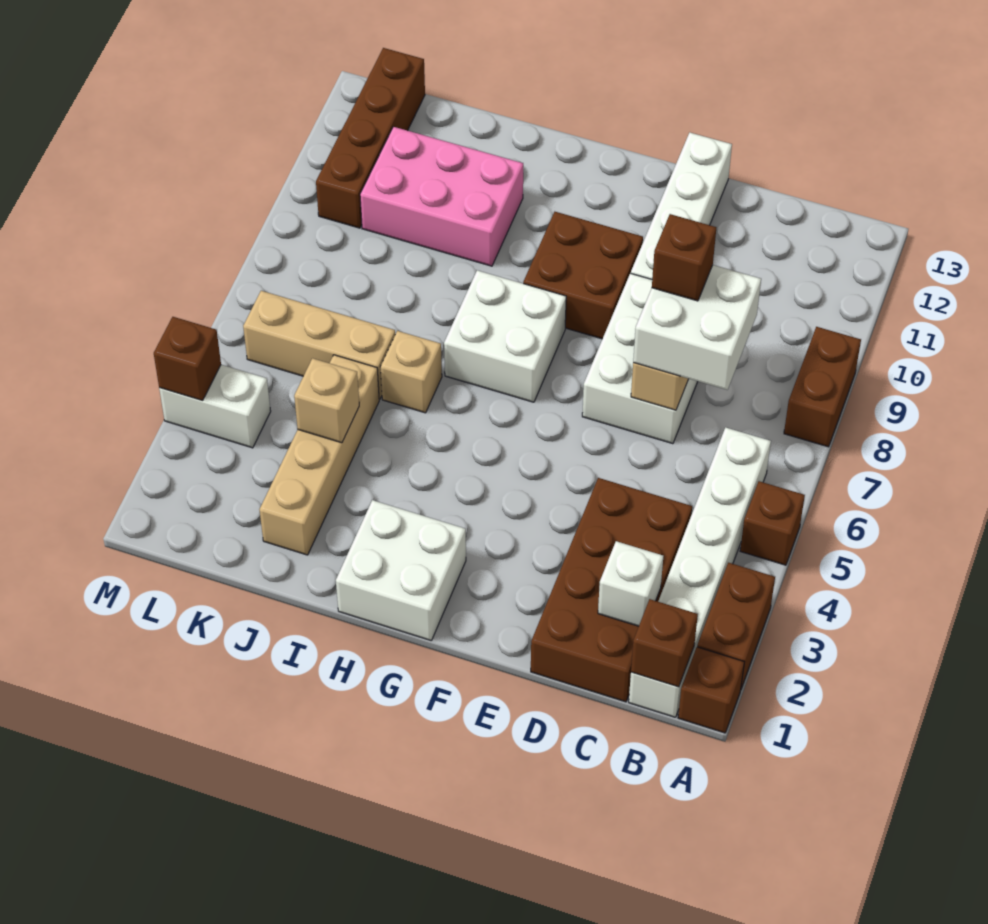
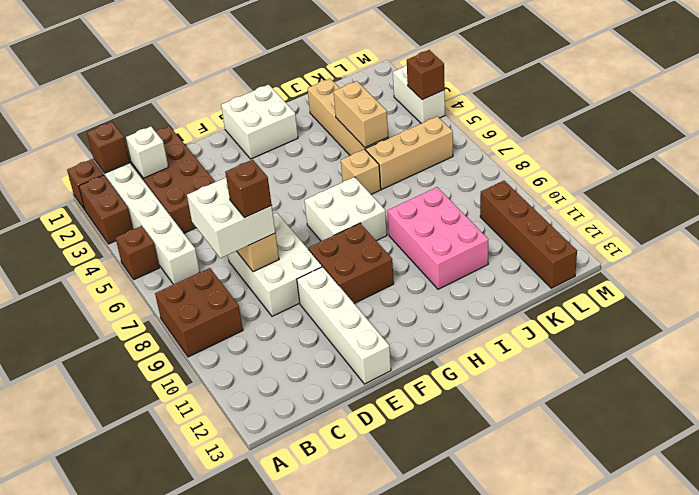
brown 1x2 brick [784,327,861,447] -> brown 2x2 brick [155,268,243,357]
pink 2x3 brick [360,127,523,266] -> pink 2x3 brick turned to [388,187,488,289]
tan 1x1 brick [294,358,359,443] -> tan 1x2 brick [333,81,388,147]
white 1x2 brick [159,365,271,448] -> white 1x2 brick turned to [393,65,445,123]

